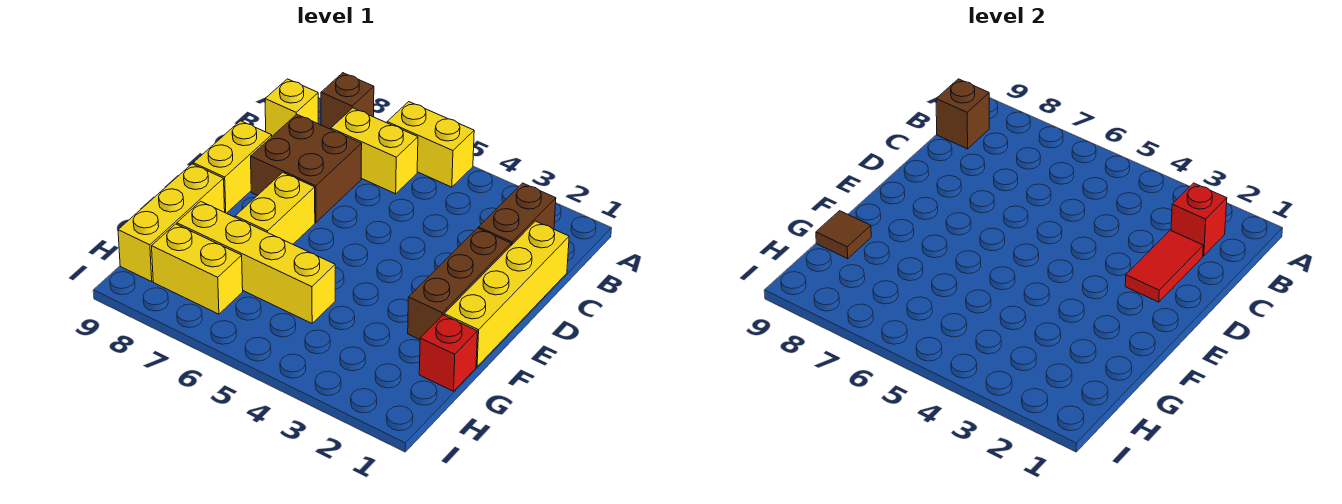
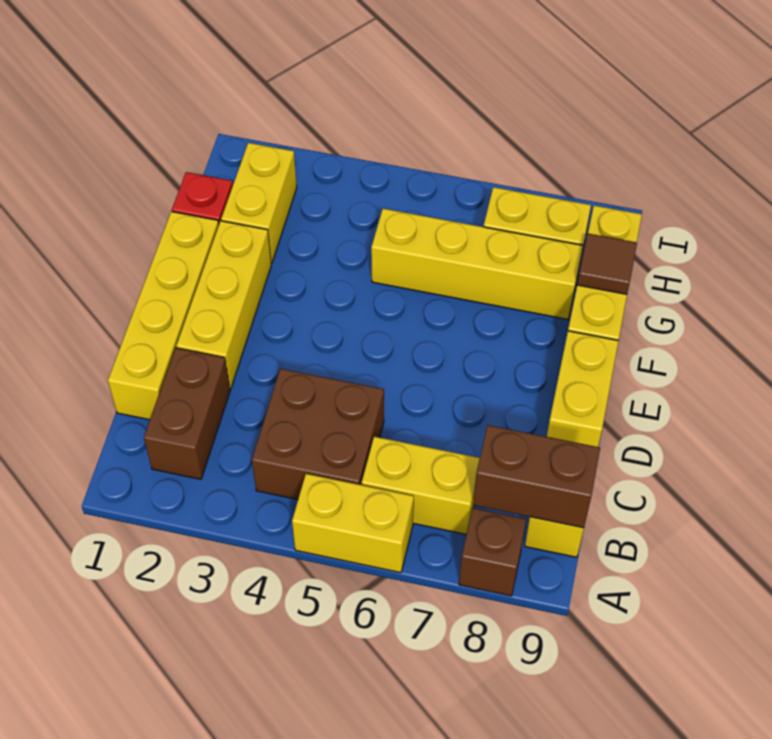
red 1x1 brick [1171,183,1227,256] -> none
brown 1x1 brick [936,79,989,149] -> brown 1x2 brick [473,425,600,528]
red 1x2 tile [1125,230,1203,302] -> none
brown 2x2 brick [251,114,362,222] -> brown 2x2 brick moved to [252,369,384,499]
brown 1x3 brick [408,228,511,340] -> yellow 1x3 brick [176,221,271,389]
yellow 1x2 brick [235,172,315,244] -> yellow 1x2 brick moved to [221,143,297,263]

